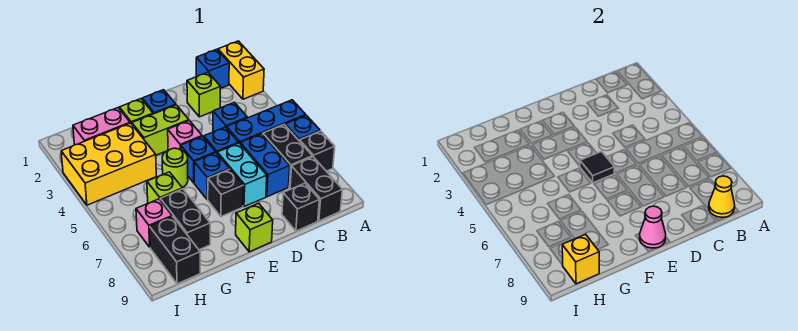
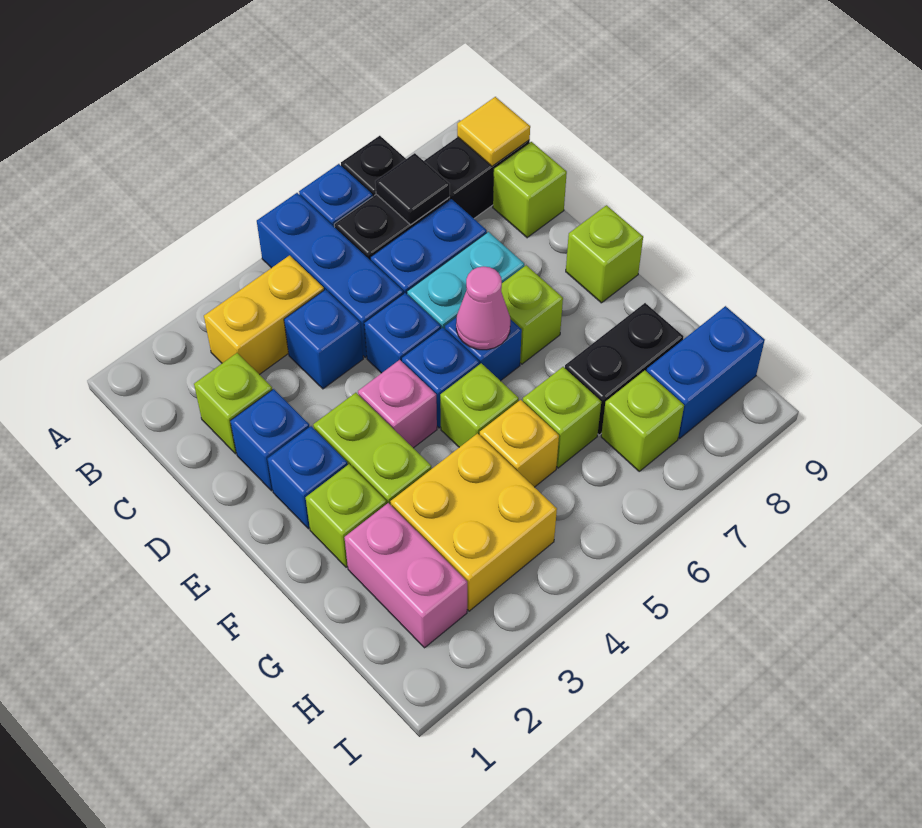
yellow 1x2 brick [218,41,264,99] -> yellow 1x2 brick moved to [204,255,324,375]
blue 1x1 brick [196,49,229,88] -> blue 1x1 brick moved to [230,389,309,491]
yellow 1x1 cone [709,176,735,218] -> yellow 1x1 tile [457,97,530,166]
black 1x1 brick [282,183,319,231] -> lime 1x1 brick [493,142,567,238]
black 1x1 tile [580,151,614,183] -> black 1x1 tile moved to [375,153,450,225]
black 1x1 brick [208,169,244,217] -> lime 1x1 brick [501,265,563,364]
pink 1x1 cone [640,206,666,248] -> pink 1x1 cone moved to [456,266,510,350]
lime 1x1 round brick [162,148,188,188] -> lime 1x1 brick [440,363,519,447]
yellow 2x3 brick [61,123,156,205] -> yellow 2x2 brick [390,433,557,611]
pink 1x1 brick [136,199,172,247] -> lime 1x1 brick [601,370,684,471]
black 1x2 brick [150,216,200,284] -> blue 1x2 brick [647,306,765,438]
yellow 1x1 brick [562,234,599,284] -> yellow 1x1 brick moved to [480,400,559,487]

